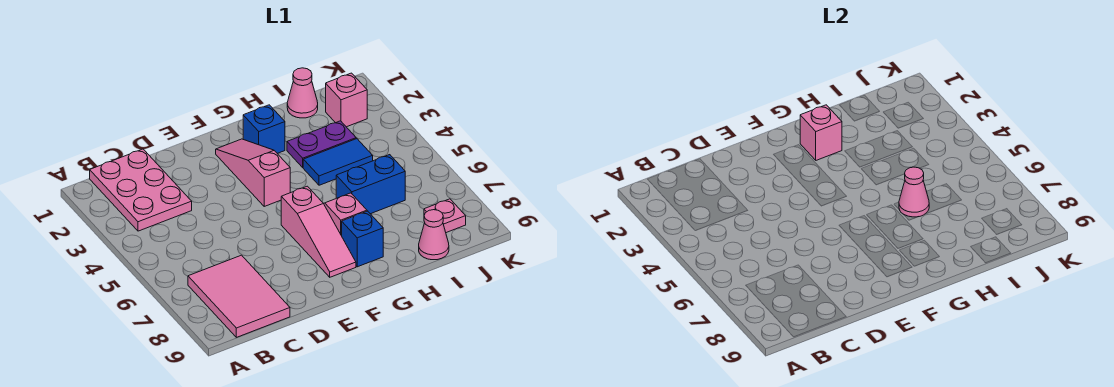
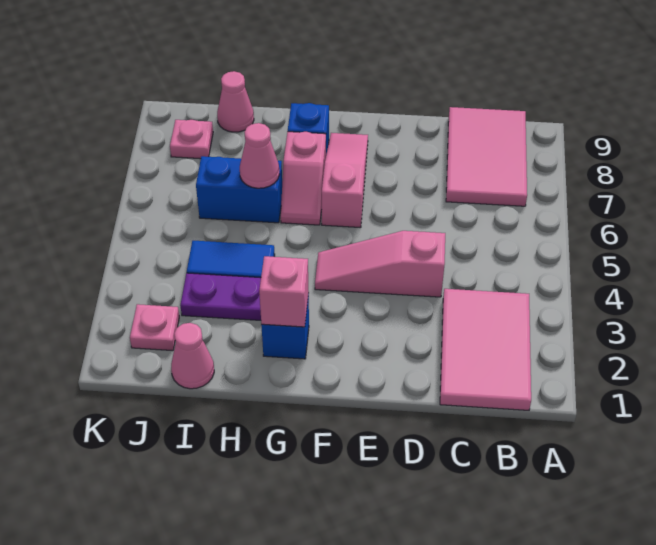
pink 2x3 plate [90,149,192,231] -> pink 2x3 tile [440,289,531,410]
pink 1x3 slope [216,139,290,206] -> pink 1x3 slope turned to [315,231,445,297]
pink 1x1 brick [326,73,367,127] -> pink 1x1 plate [130,304,179,351]

